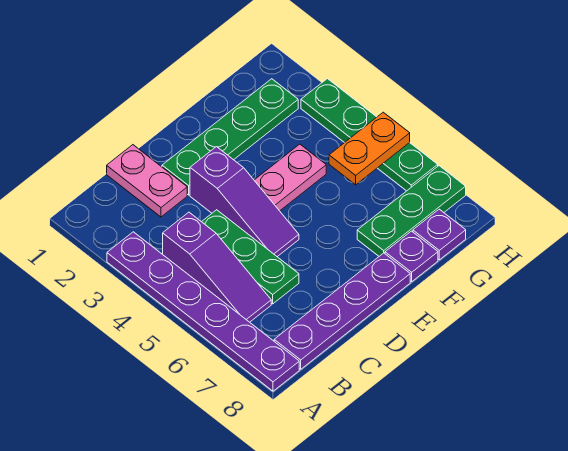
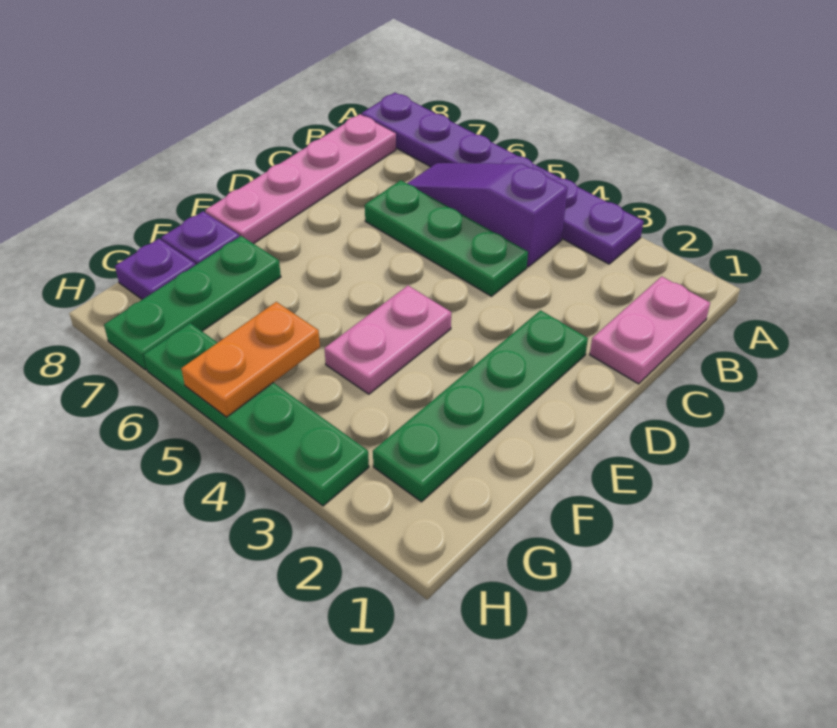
purple 1x4 plate [274,253,410,369] -> pink 1x4 plate [205,114,396,244]
pink 1x2 plate [107,145,187,217] -> pink 1x2 plate turned to [590,276,710,384]
purple 1x3 slope [190,147,299,257] -> none

